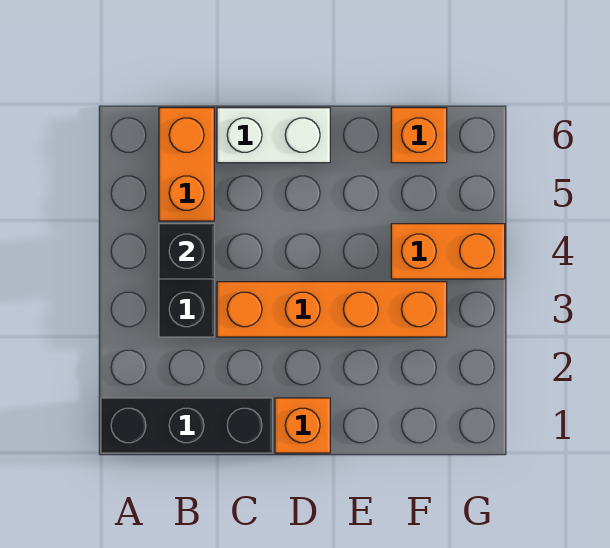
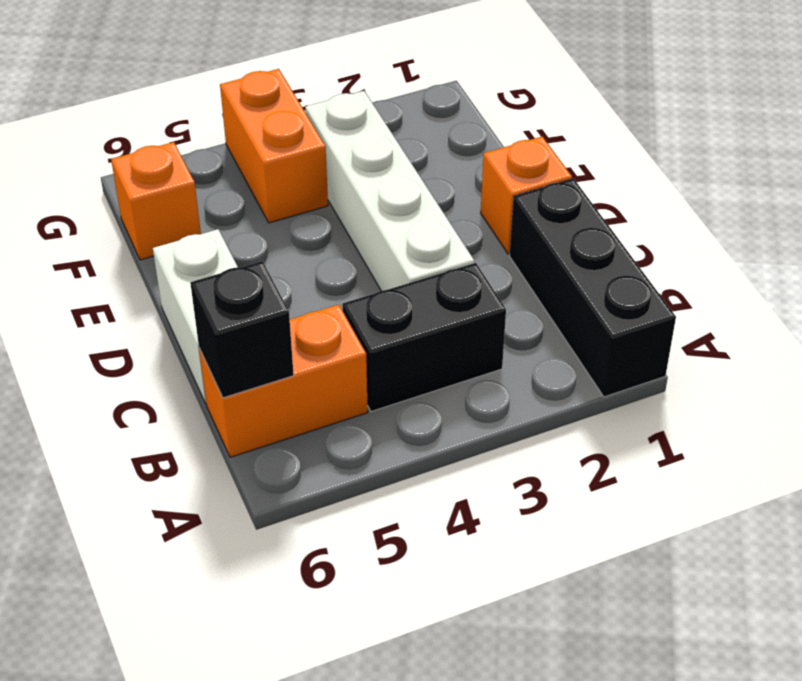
black 1x1 brick [159,224,214,279] -> black 1x1 brick moved to [190,261,294,398]
orange 1x4 brick [217,282,447,337] -> white 1x4 brick [305,91,474,291]

